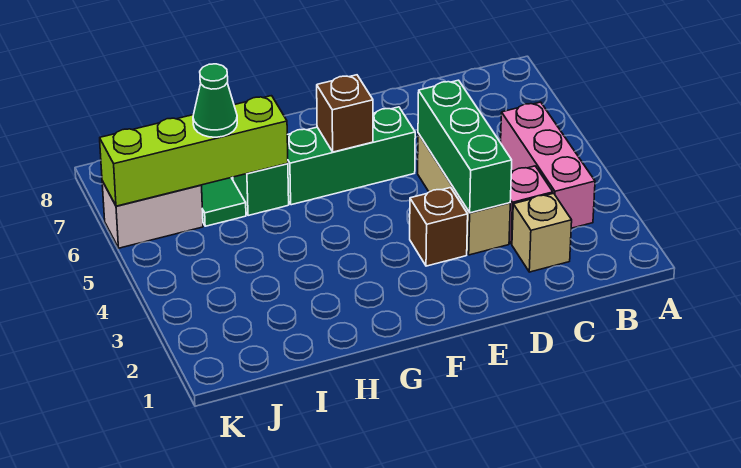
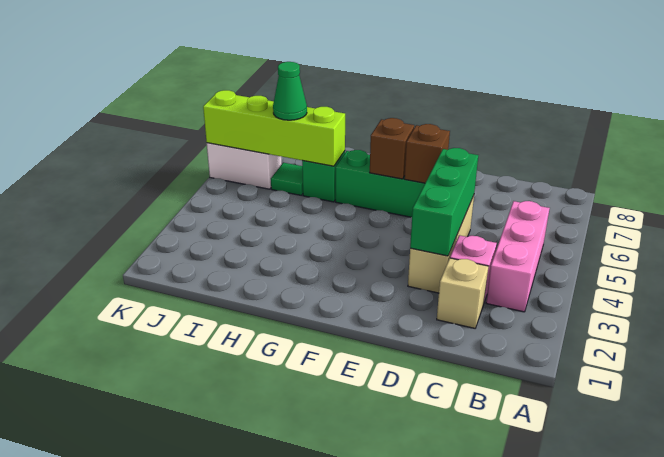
brown 1x1 brick [410,188,468,266] -> brown 1x1 brick moved to [404,124,450,183]

